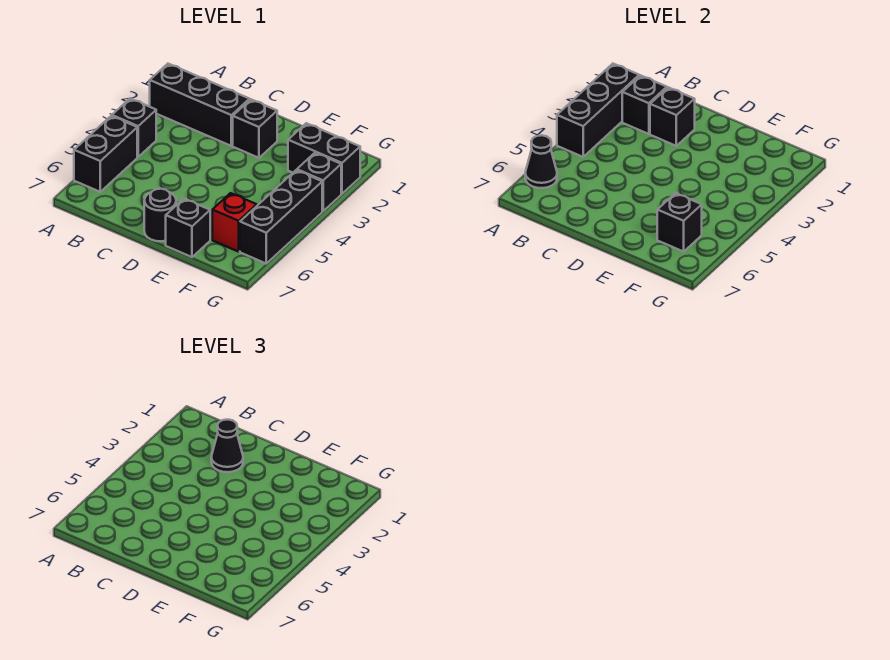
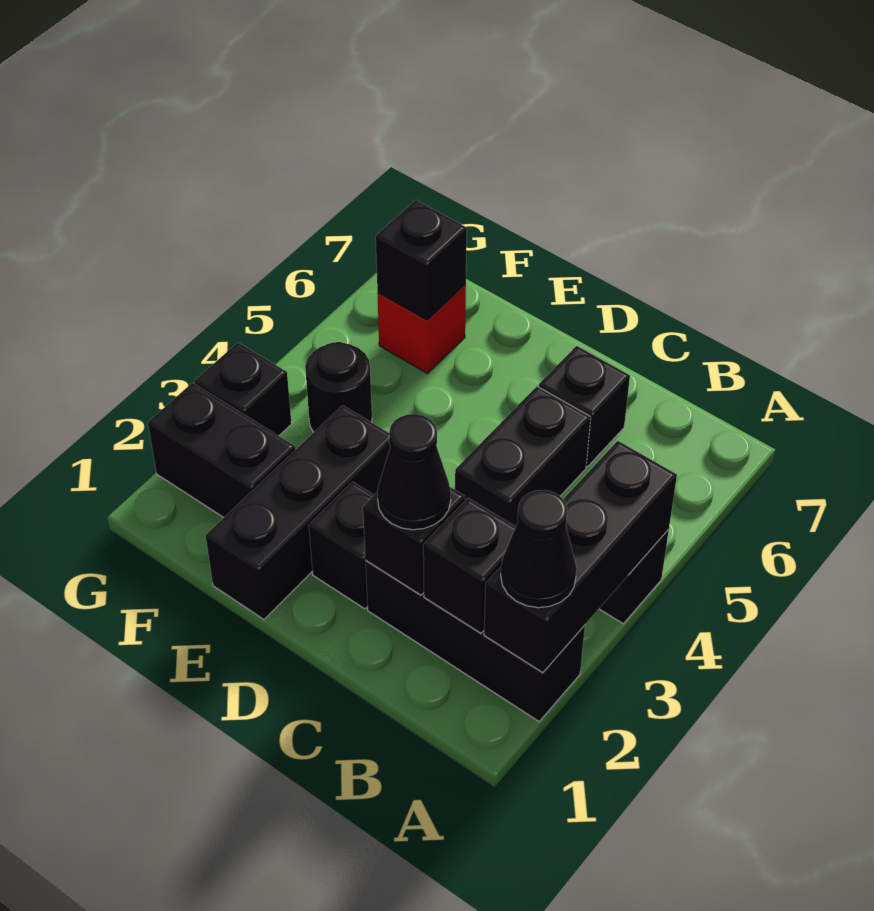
black 1x2 brick [74,116,137,192] -> black 1x2 brick moved to [455,386,591,526]
black 1x1 cone [525,135,557,188] -> black 1x1 cone moved to [501,490,577,608]
black 1x1 round brick [144,189,176,241] -> black 1x1 round brick moved to [305,342,372,432]
black 1x1 brick [166,199,210,257] -> black 1x1 brick moved to [539,346,630,467]
black 1x3 brick [240,170,322,263] -> black 1x3 brick moved to [205,405,390,619]

